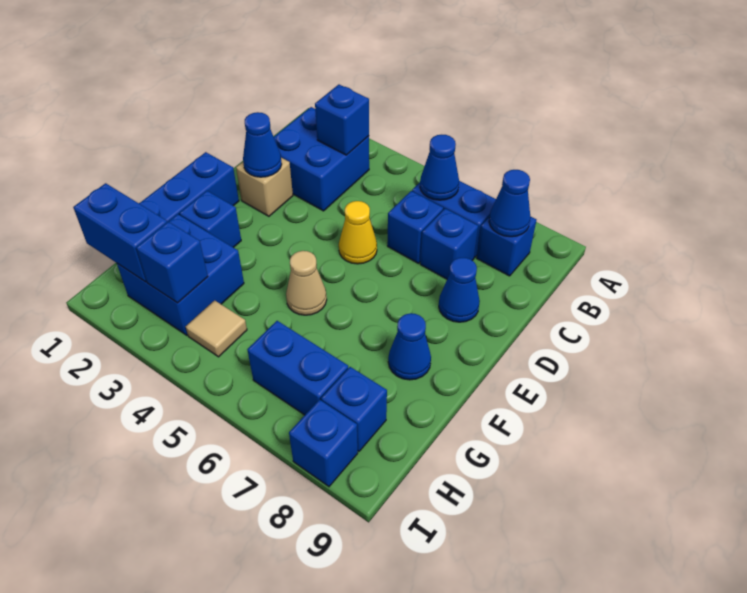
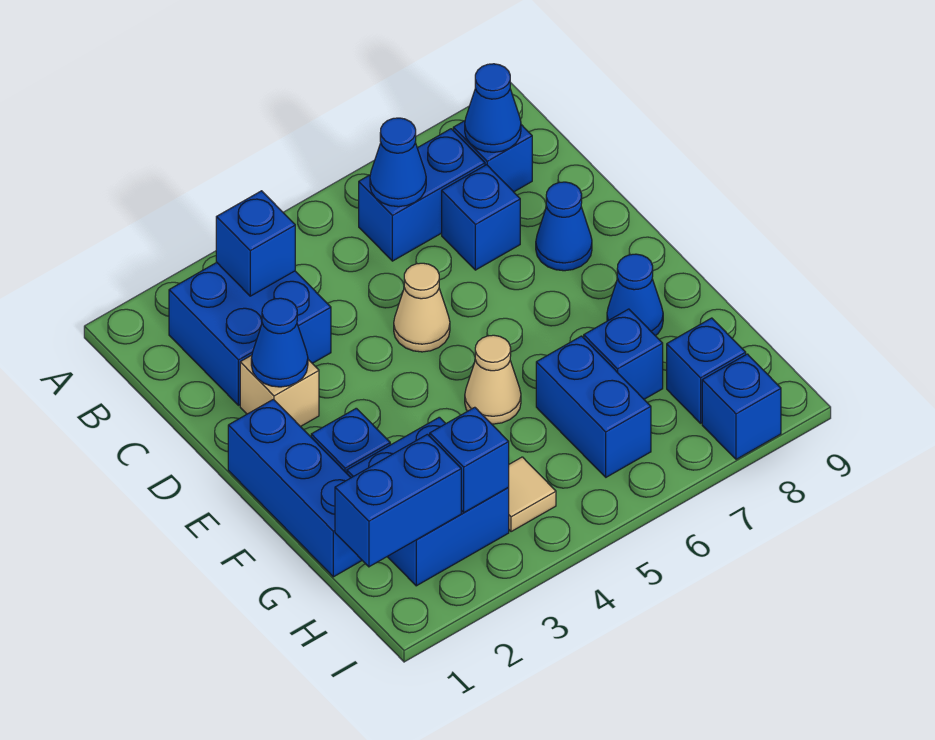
blue 1x1 brick [387,191,443,263] -> blue 1x1 brick moved to [584,309,663,399]
yellow 1x1 cone [339,201,377,264] -> tan 1x1 cone [394,263,450,352]
blue 1x2 brick [247,321,348,415] -> blue 1x2 brick turned to [536,336,651,477]

